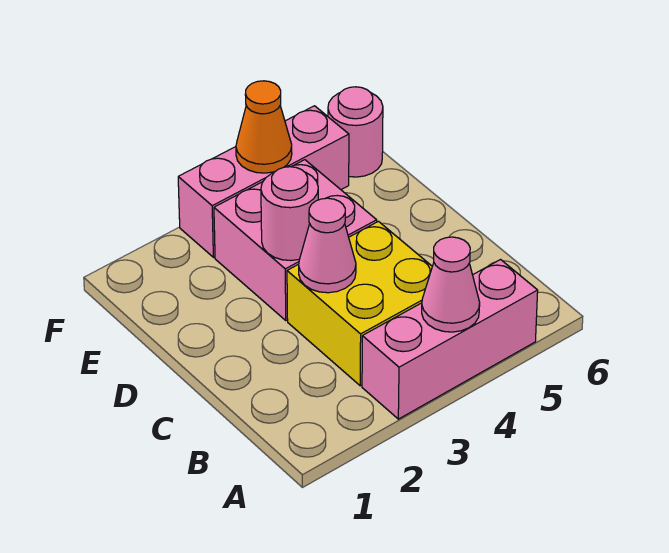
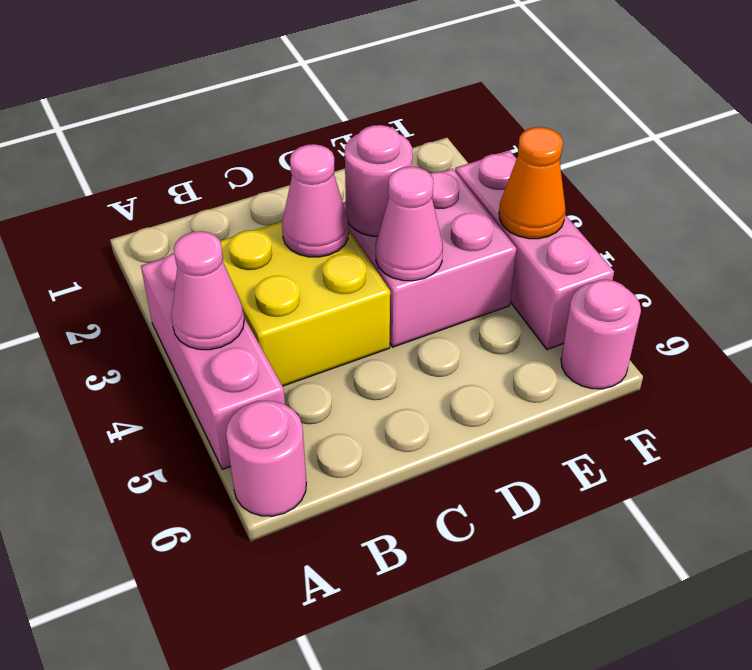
none -> pink 1x1 round brick [226,401,306,516]
none -> pink 1x1 cone [376,167,443,281]

